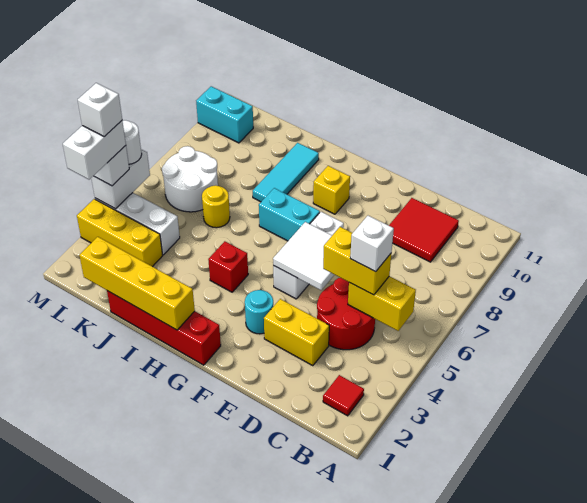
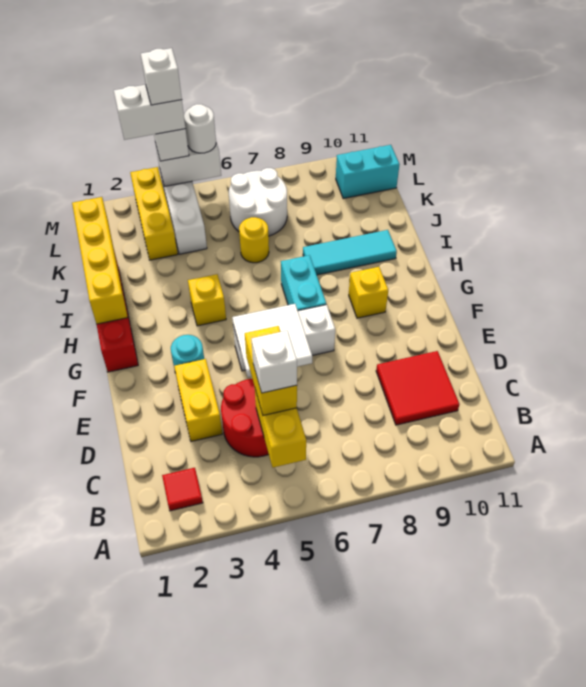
red 1x1 brick [208,241,248,292] -> yellow 1x1 brick [188,274,226,326]
cyan 1x2 brick [196,86,253,143] -> cyan 1x2 brick turned to [336,145,400,199]

